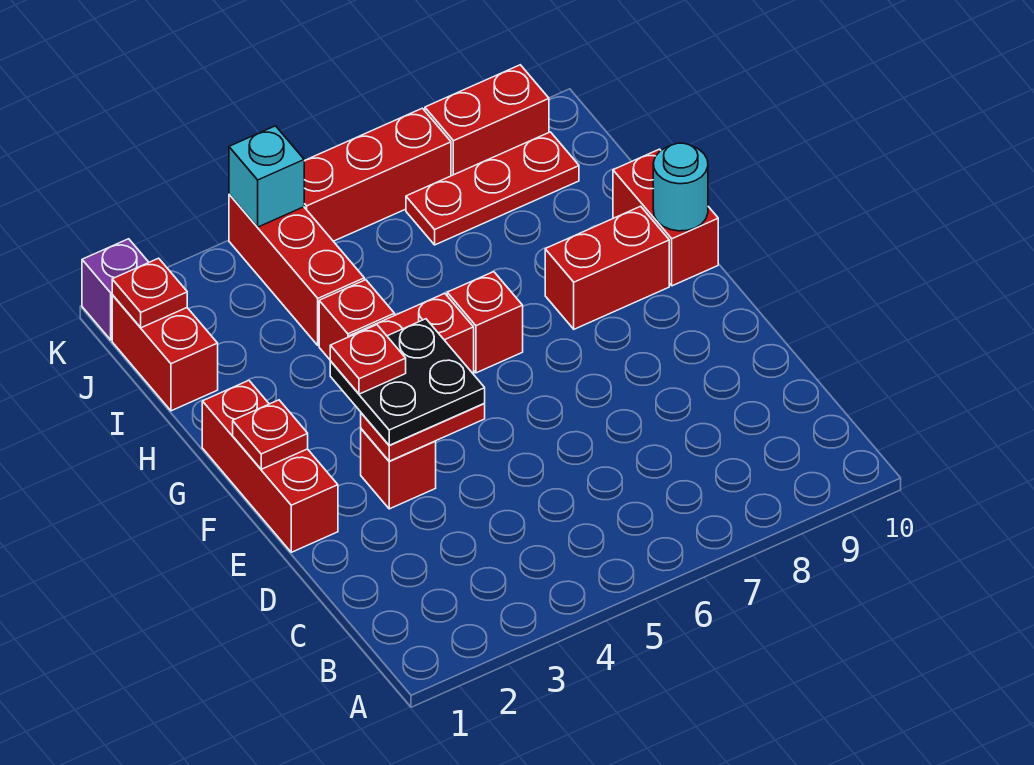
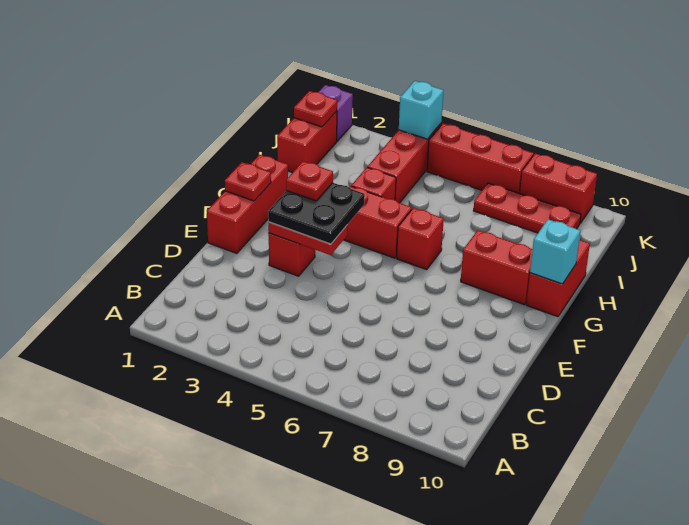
cyan 1x1 round brick [653,143,708,231] -> cyan 1x1 brick [530,219,580,284]

